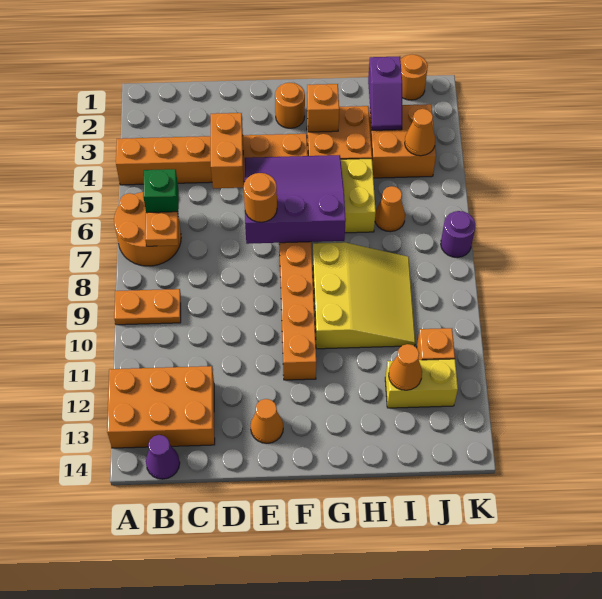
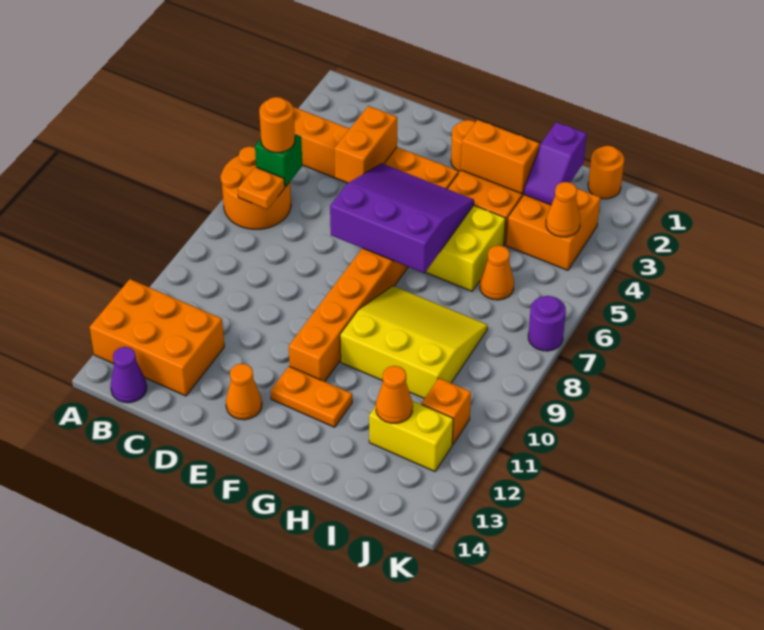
orange 1x2 plate [114,289,181,325] -> orange 1x2 plate moved to [271,366,352,427]
orange 1x1 round brick [244,173,277,222] -> orange 1x1 round brick moved to [259,97,295,153]
orange 1x1 brick [307,84,339,132] -> orange 1x2 brick [461,120,539,194]
yellow 3x3 slope [313,242,415,349] -> yellow 3x3 slope turned to [340,286,487,399]

